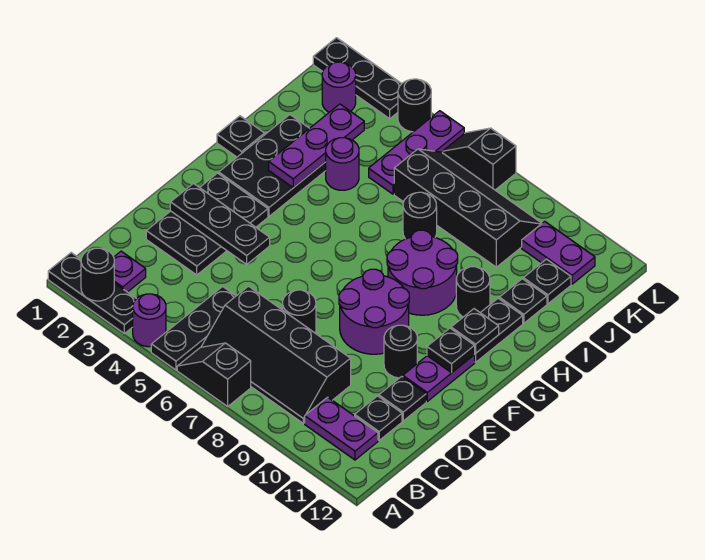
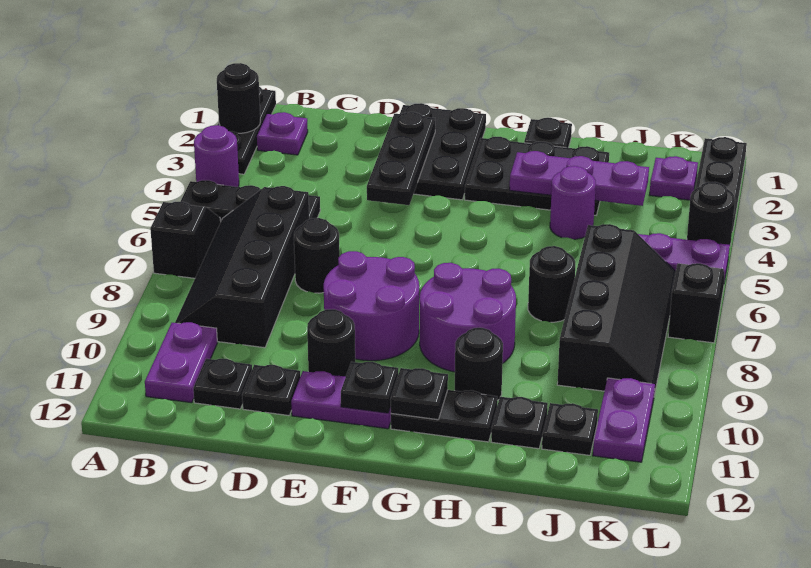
black 2x3 plate [146,173,268,275] -> black 2x3 plate turned to [400,103,486,200]
purple 1x1 round brick [322,62,356,112] -> purple 1x1 plate [650,156,698,200]

